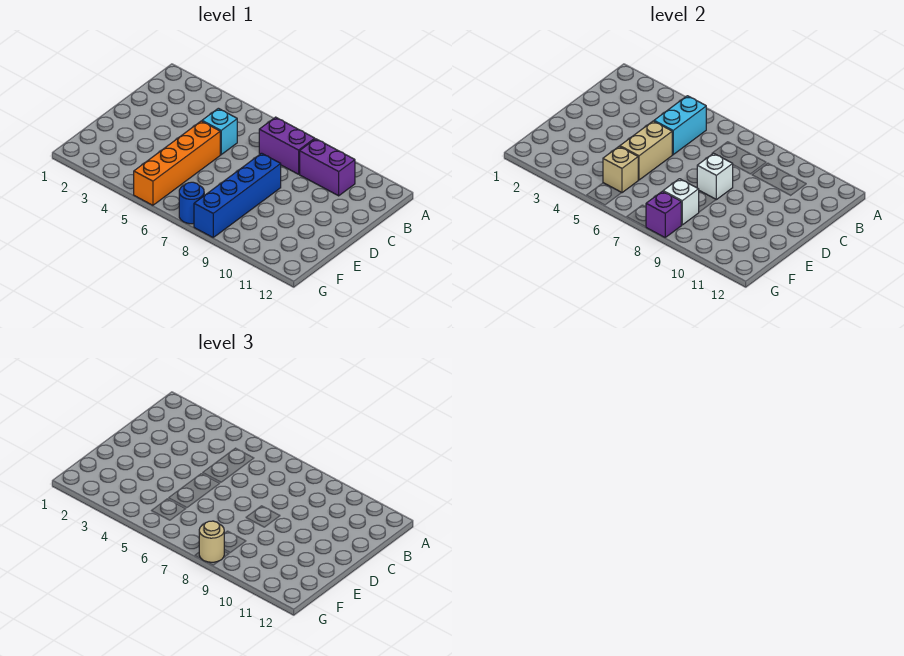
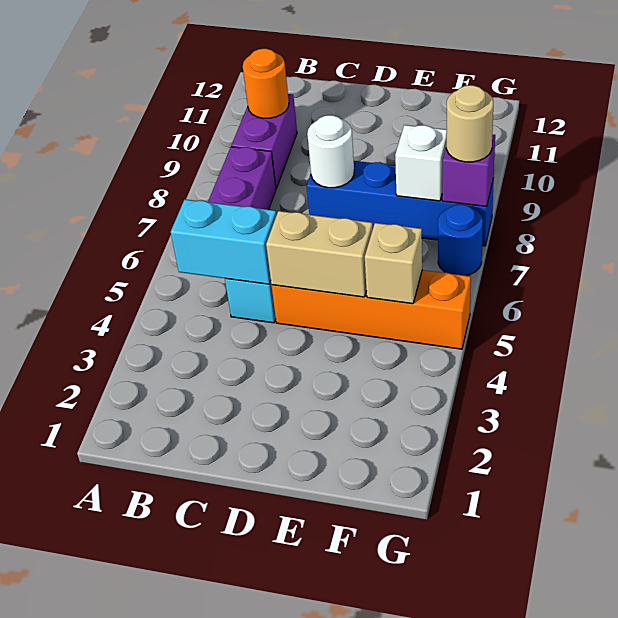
none -> orange 1x1 round brick [243,49,289,118]
white 1x1 brick [697,153,733,200] -> white 1x1 round brick [307,115,354,188]

